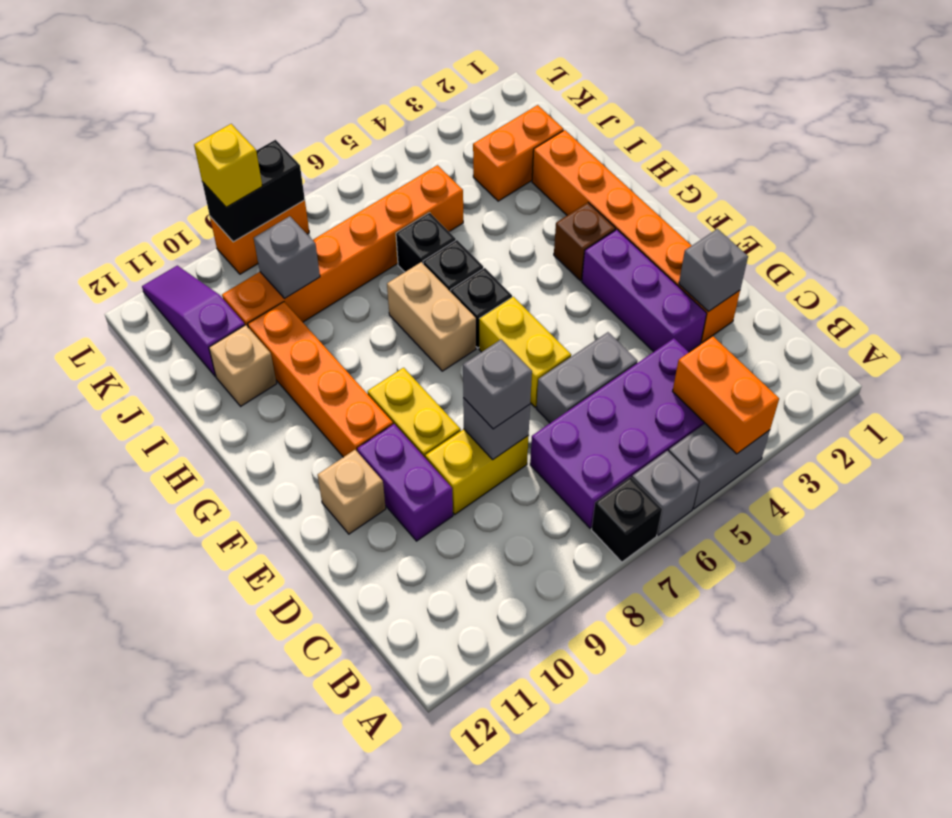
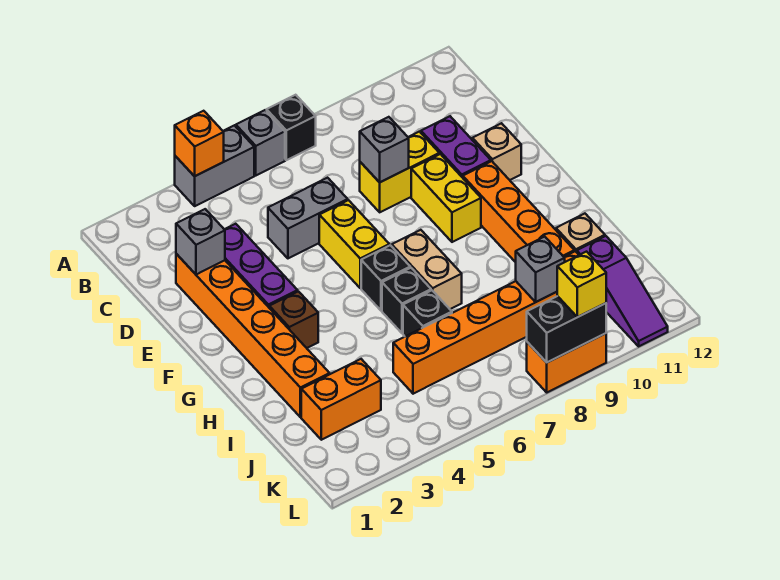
orange 1x2 brick [673,336,779,454] -> orange 1x1 brick [175,111,224,176]
purple 2x4 brick [530,338,705,528] -> none
grey 1x1 brick [463,340,532,429] -> none

